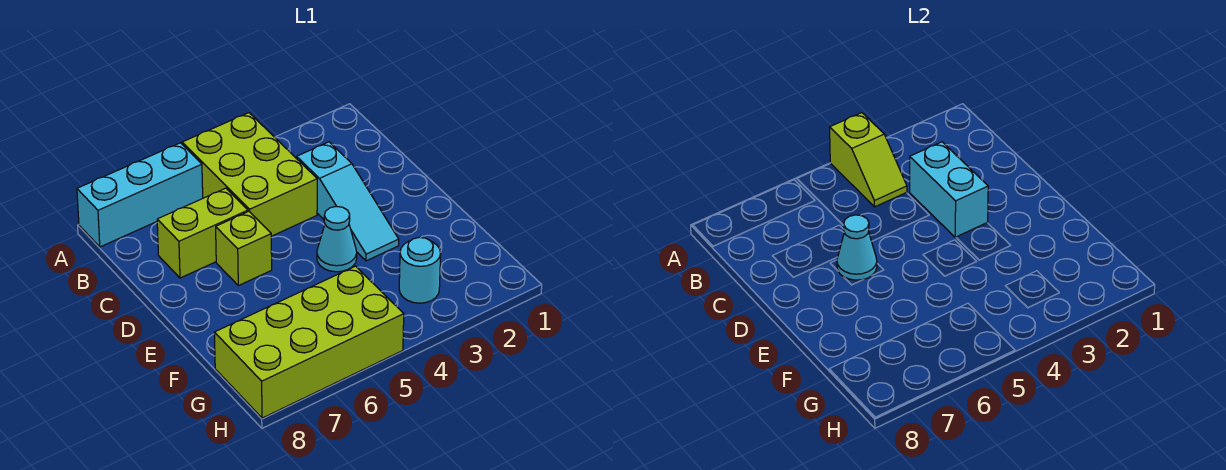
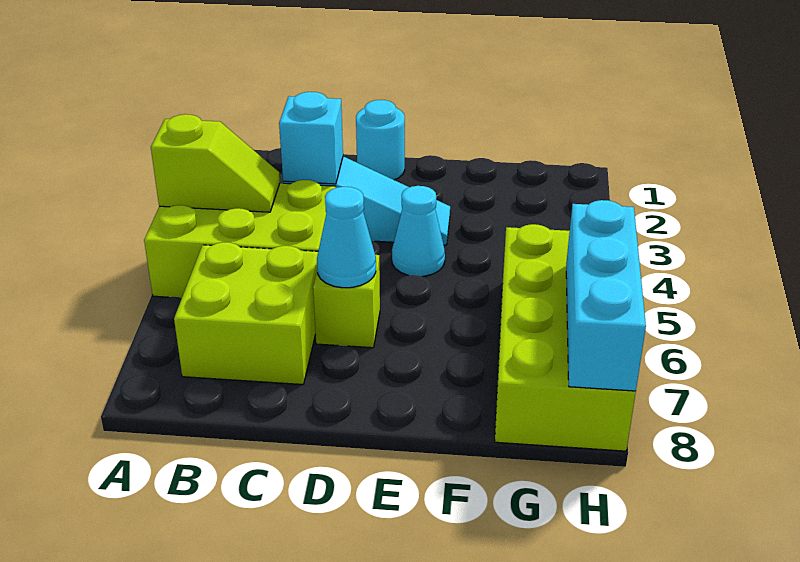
cyan 1x3 brick [77,143,203,247] -> cyan 1x3 brick moved to [566,200,646,391]
cyan 1x2 brick [910,142,988,237] -> cyan 1x1 brick [279,92,343,184]
lime 1x2 brick [157,188,248,278] -> lime 2x2 brick [174,242,318,384]
cyan 1x1 round brick [399,237,441,303] -> cyan 1x1 round brick moved to [356,100,405,180]

